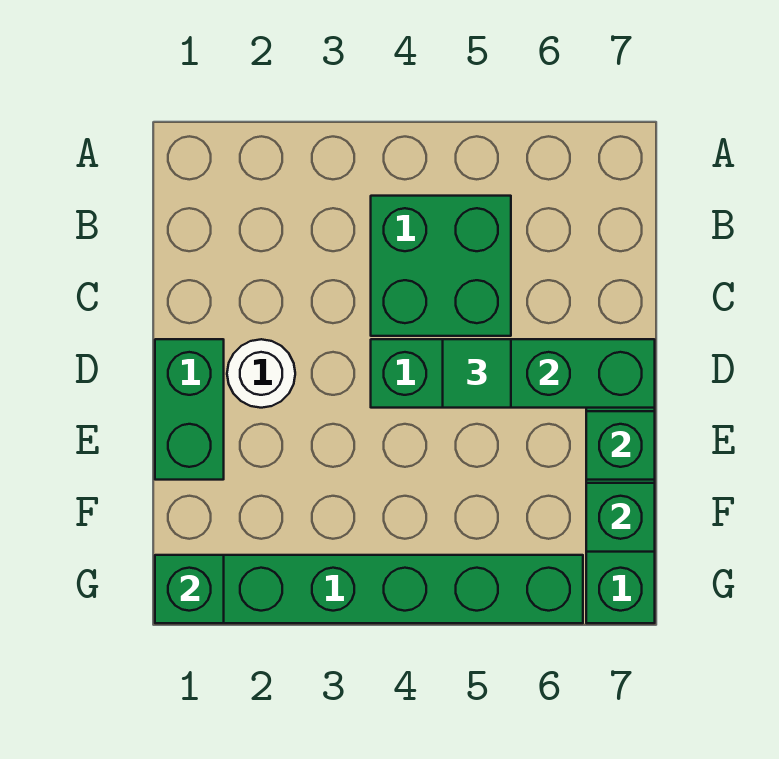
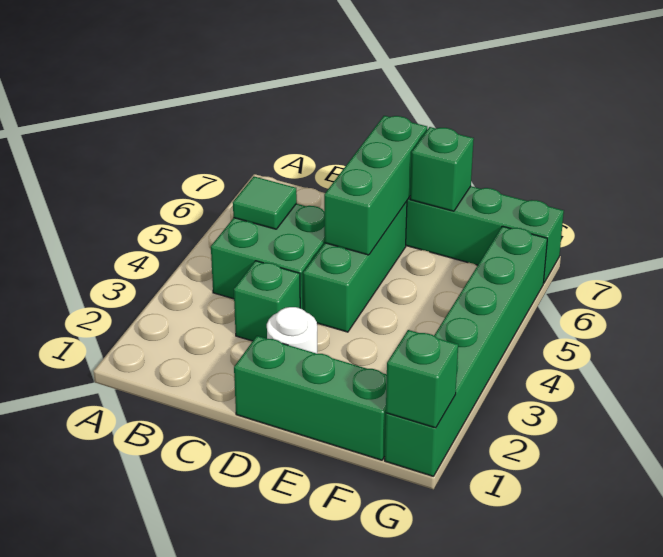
green 1x2 brick [155,339,224,480] -> green 1x3 brick [234,336,387,460]
green 1x1 tile [443,339,511,408] -> green 1x1 tile moved to [233,177,297,229]
green 1x1 brick [586,483,655,552] -> green 1x1 brick moved to [234,261,300,341]

